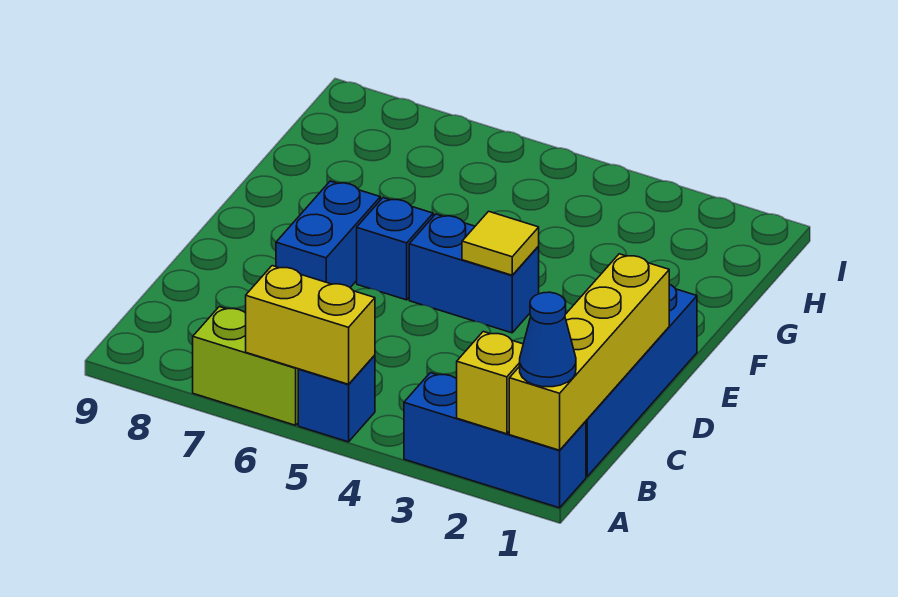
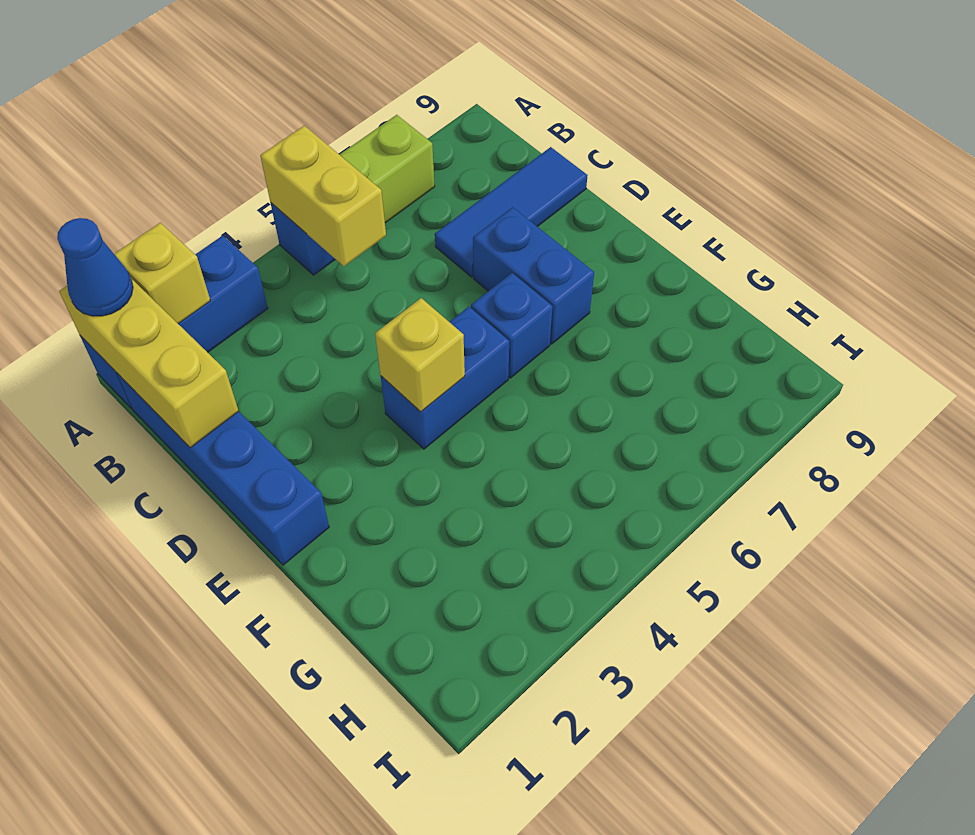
yellow 1x4 brick [509,254,669,450] -> yellow 1x3 brick [59,279,238,448]
yellow 1x2 brick [246,266,375,384] -> yellow 1x2 brick turned to [260,126,386,266]
none -> blue 1x3 tile [435,147,588,277]
yellow 1x1 tile [462,211,539,275] -> yellow 1x1 brick [375,298,465,412]

